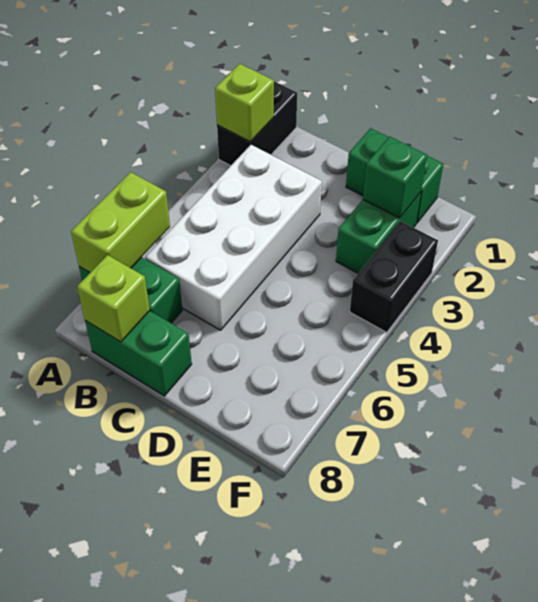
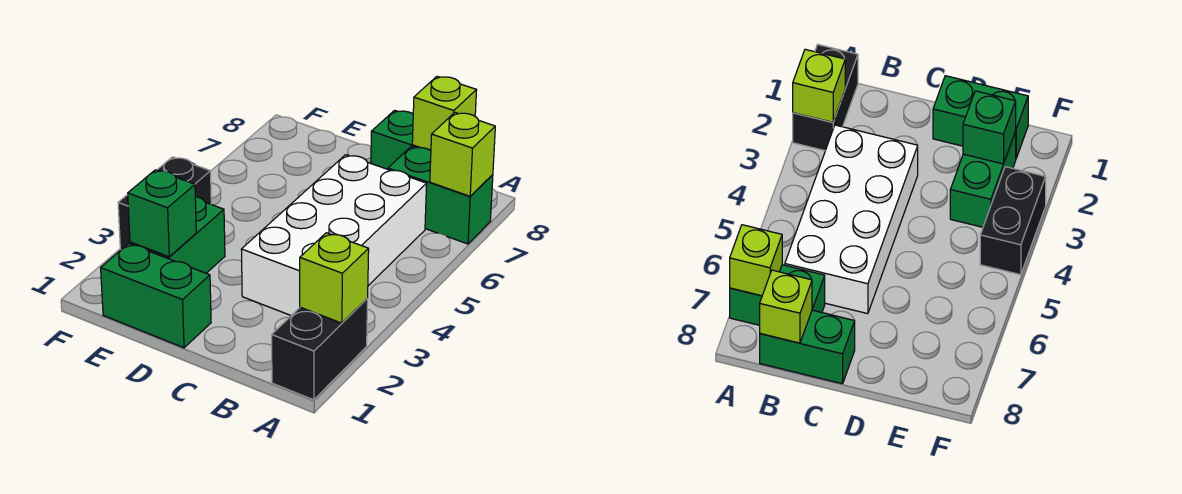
lime 1x2 brick [71,172,170,273] -> lime 1x1 brick [430,113,495,196]

